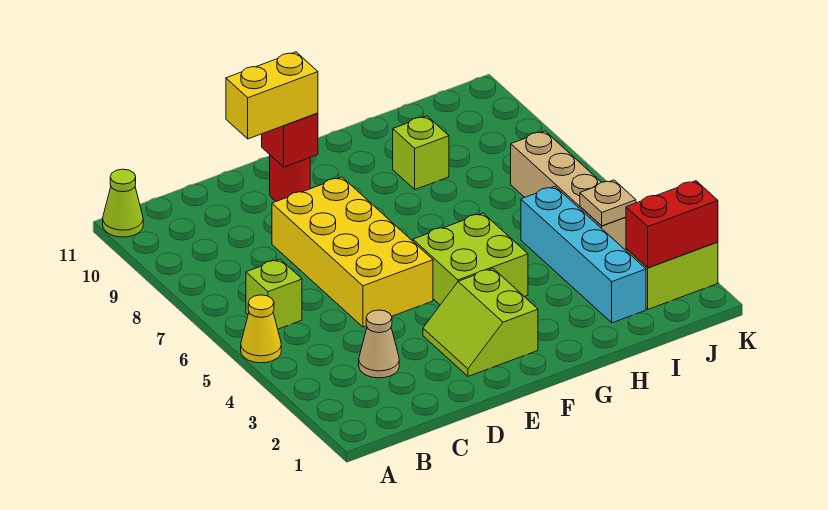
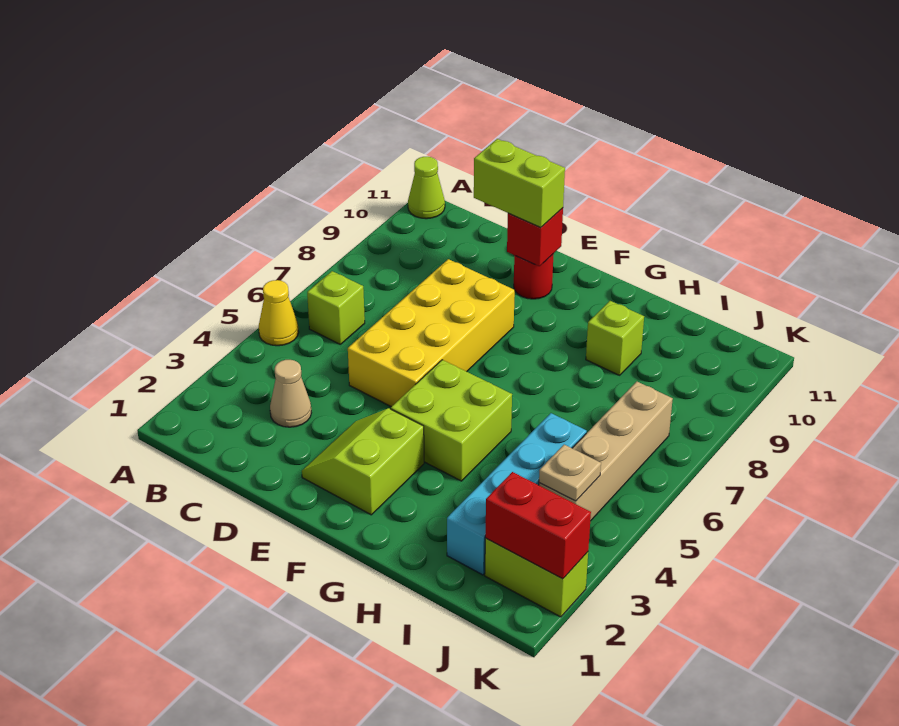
yellow 1x2 brick [226,52,318,139] -> lime 1x2 brick [474,139,565,227]

